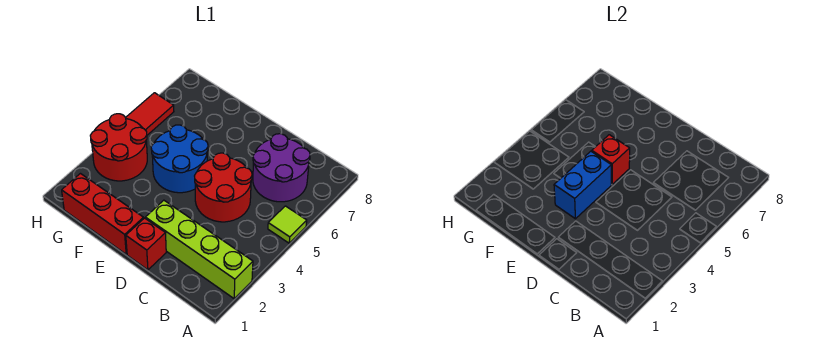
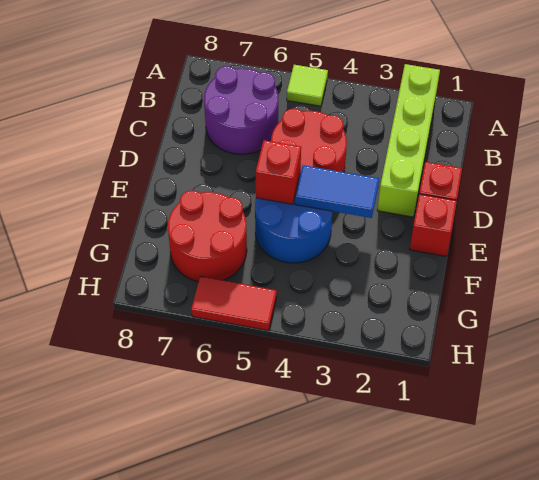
red 1x3 brick [62,174,144,254] -> red 1x1 brick [410,194,457,256]
blue 1x2 brick [554,151,611,219] -> blue 1x2 tile [295,165,379,218]
red 2x2 round brick [90,114,147,181] -> red 2x2 round brick moved to [168,191,247,282]

